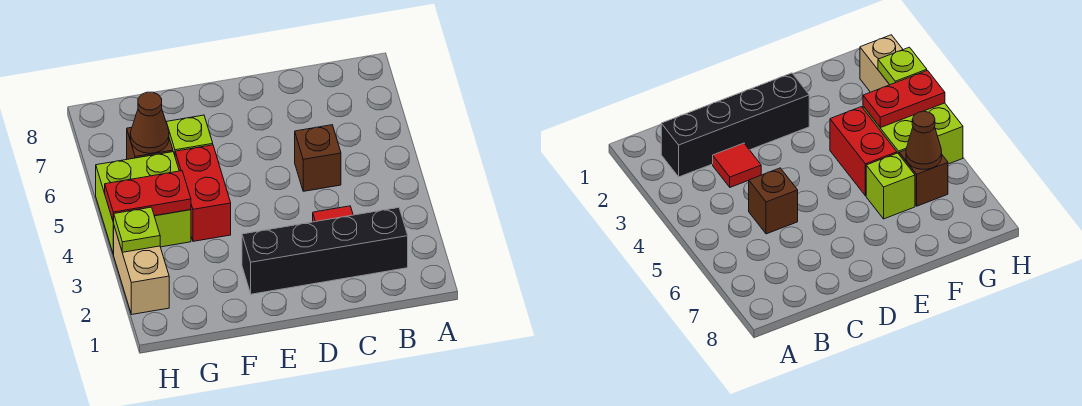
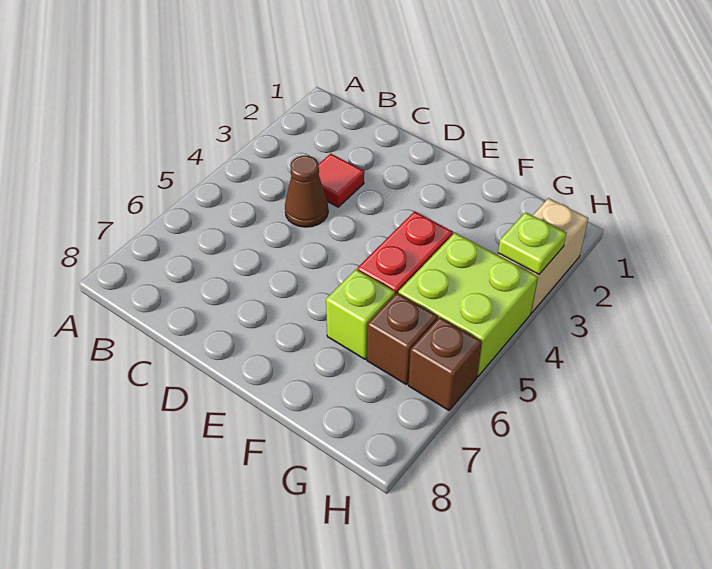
black 1x4 brick [242,207,408,294] -> none
brown 1x1 brick [295,125,341,191] -> brown 1x1 brick moved to [408,317,482,410]
red 1x2 plate [105,171,191,222] -> none
brown 1x1 cone [130,92,169,153] -> brown 1x1 cone moved to [285,156,328,227]

